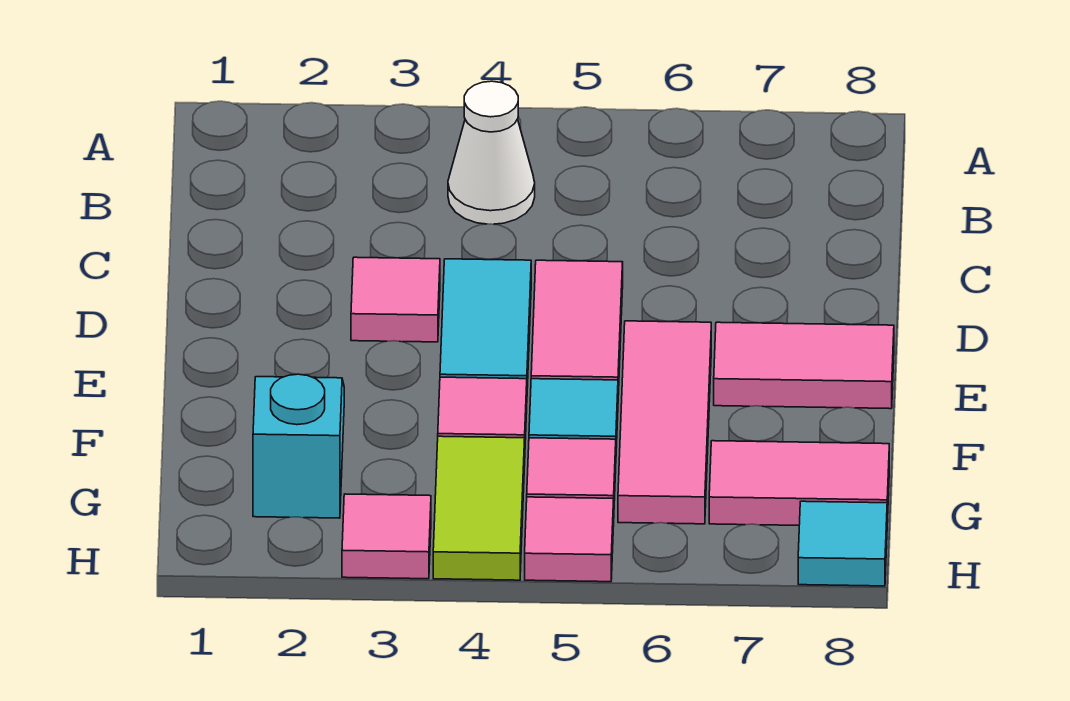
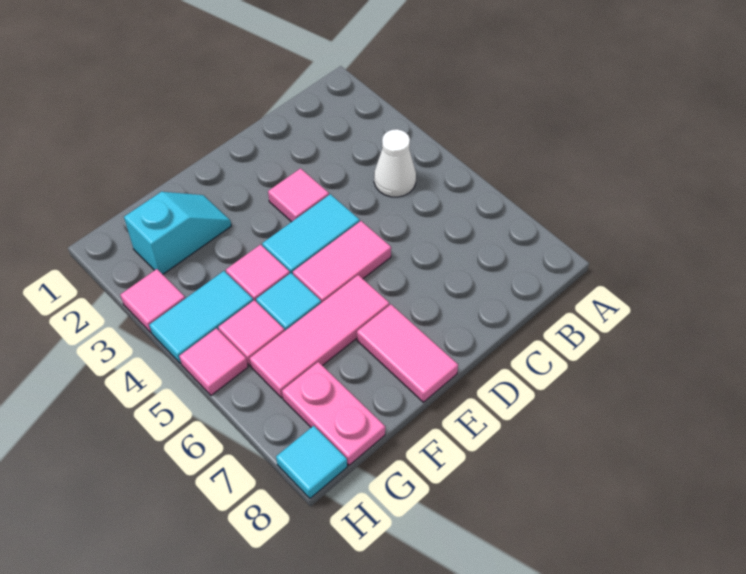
lime 1x2 tile [433,436,525,580] -> cyan 1x2 tile [149,271,253,364]
pink 1x2 tile [709,441,889,525] -> pink 1x2 plate [282,362,385,465]

